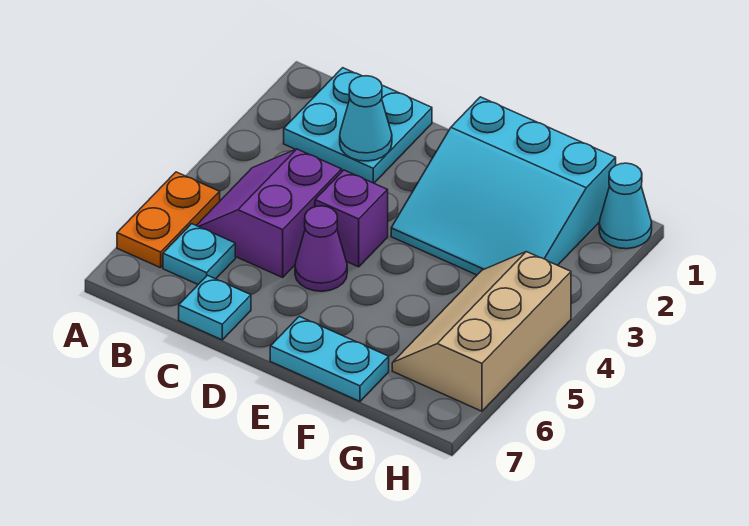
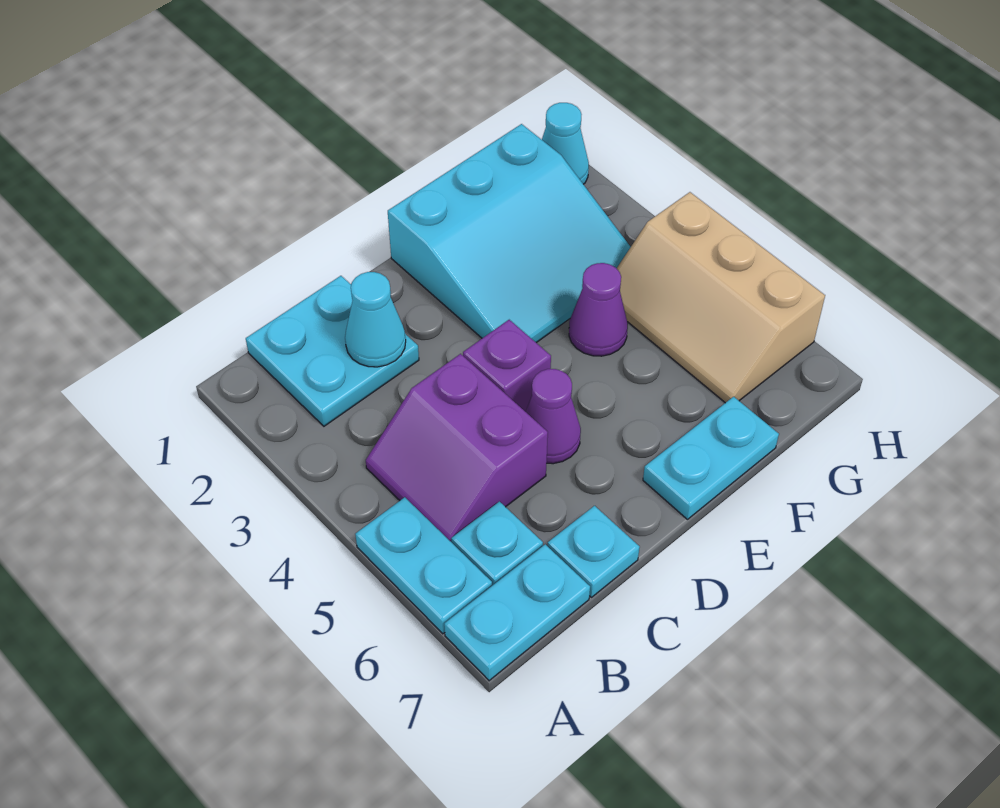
orange 1x2 plate [117,172,220,268] -> cyan 1x2 plate [355,497,492,634]
none -> cyan 1x2 plate [444,544,590,681]
none -> purple 1x1 cone [569,263,628,356]

